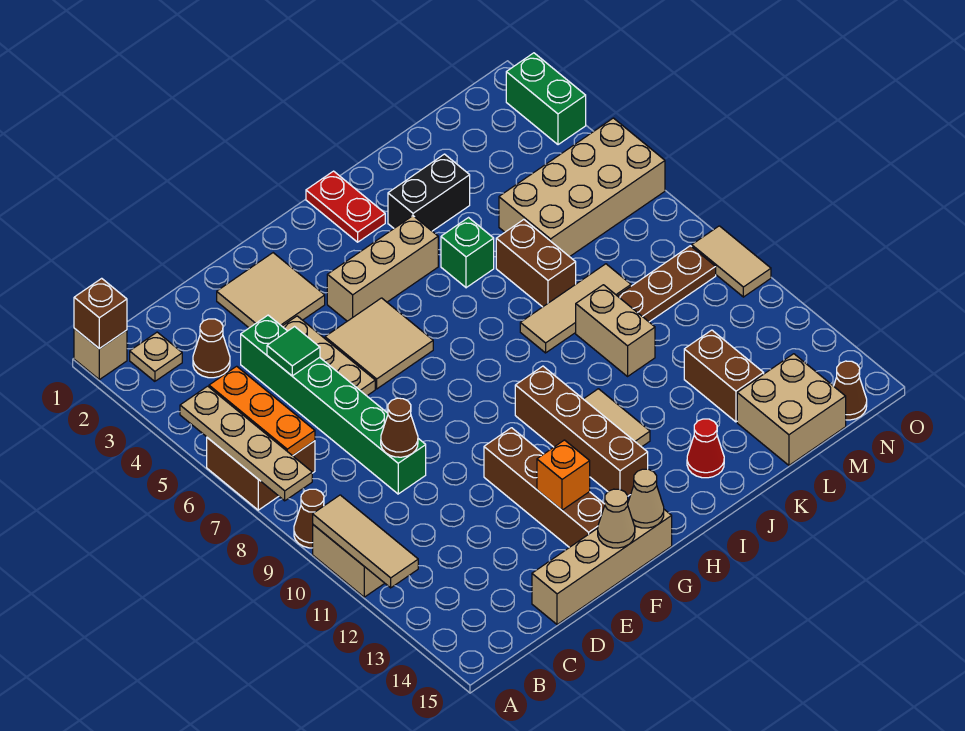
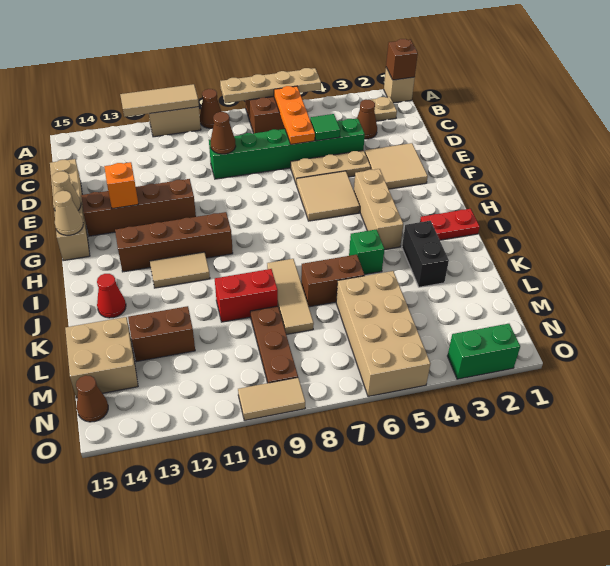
orange 1x3 plate [209,366,315,456] -> orange 1x3 plate turned to [274,86,315,144]
tan 1x2 brick [576,285,655,376] -> red 1x2 brick [215,269,278,322]

